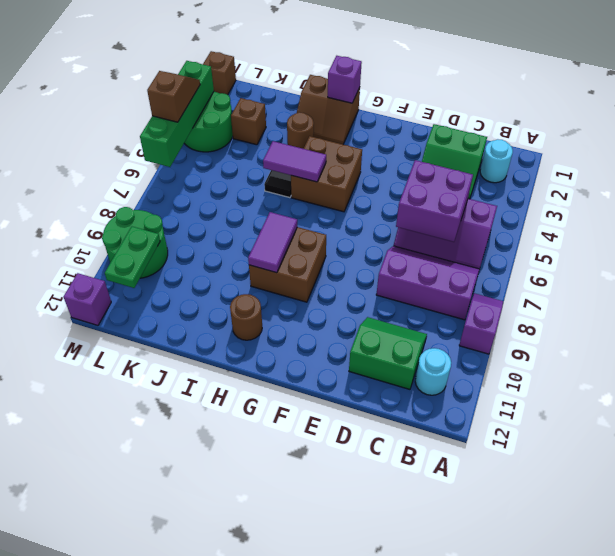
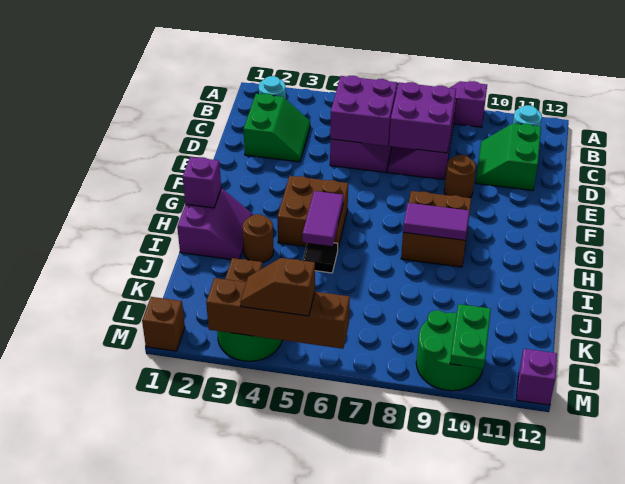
none -> purple 2x2 brick [389,82,456,153]
brown 2x2 slope [297,75,360,144] -> purple 2x2 slope [177,188,253,259]
brown 1x1 round brick [230,294,262,340] -> brown 1x1 round brick moved to [444,155,476,198]
green 1x2 plate [105,227,160,288] -> green 1x2 plate turned to [450,304,491,369]
green 1x4 brick [140,61,214,167] -> brown 1x4 brick [206,278,350,349]

